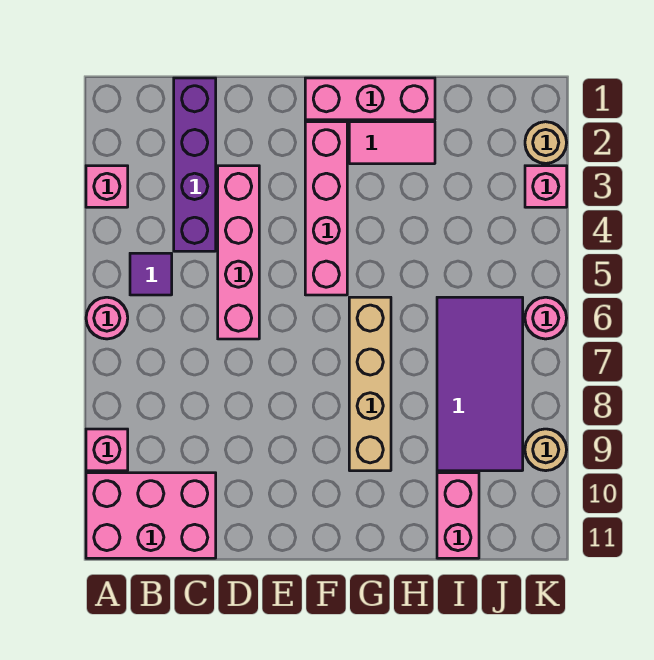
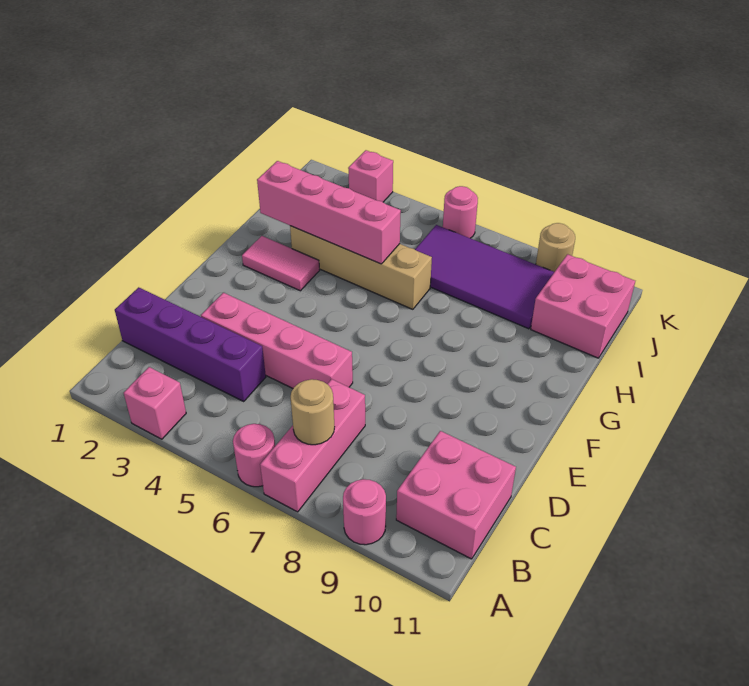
pink 1x1 brick [86,429,128,471] -> pink 1x1 round brick [343,479,386,545]
pink 2x3 brick [86,473,216,558] -> pink 2x2 brick [396,431,516,559]
purple 1x1 tile [130,253,172,295] -> none
pink 1x3 brick [305,78,435,120] -> pink 1x3 brick moved to [260,379,365,512]
pink 1x4 brick [305,122,347,295] -> pink 1x4 brick moved to [257,161,401,264]
pink 1x2 tile [349,122,435,164] -> pink 1x2 tile turned to [242,236,320,291]
tan 1x4 brick [349,297,391,471] -> tan 1x4 brick moved to [290,226,432,309]
pink 1x2 brick [437,473,479,558] -> pink 2x2 brick [531,254,635,358]
tan 1x1 round brick [525,122,567,163] -> tan 1x1 round brick moved to [291,379,334,445]

